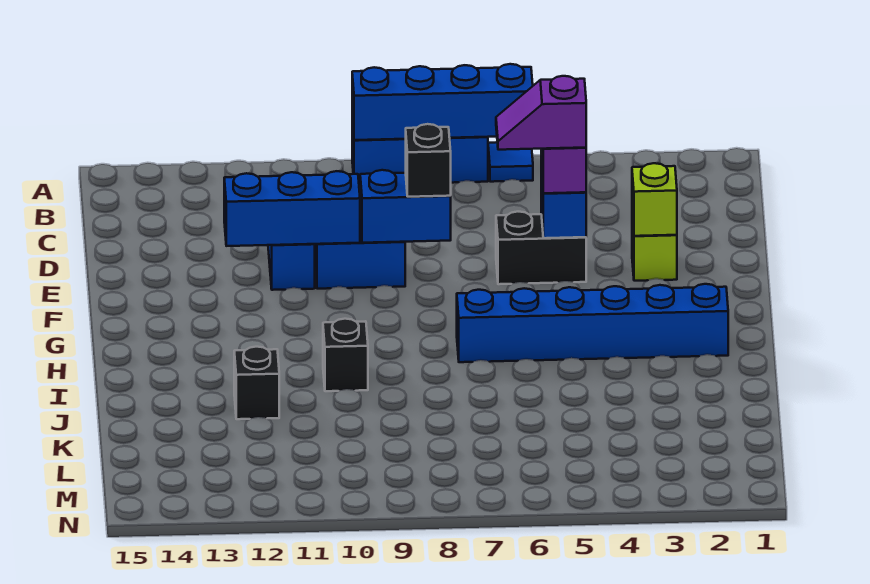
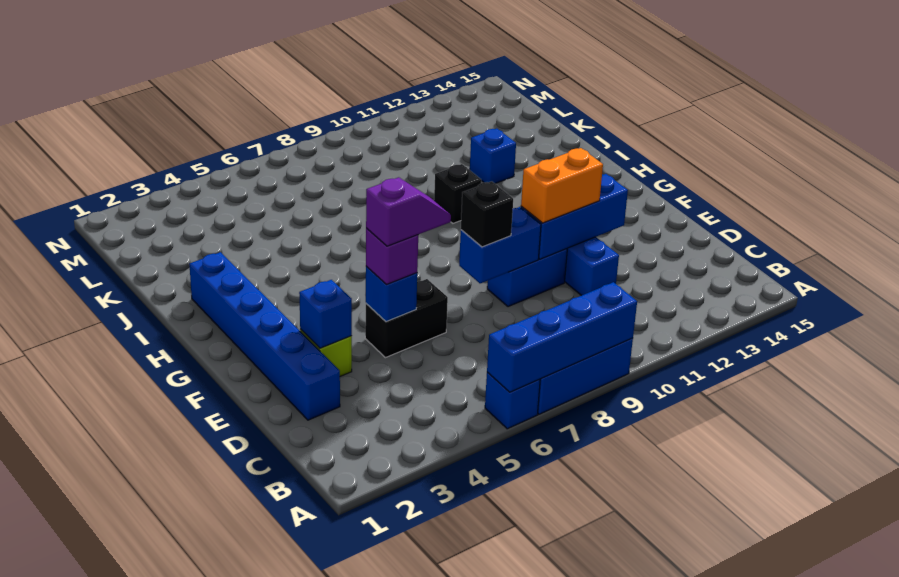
blue 1x1 tile [488,142,533,182] -> blue 1x1 brick [485,372,540,429]
lime 1x1 brick [632,163,677,236] -> blue 1x1 brick [299,280,352,348]
none -> orange 1x2 brick [521,148,603,223]
blue 1x6 brick [457,284,728,362] -> blue 1x6 brick turned to [189,252,340,420]
black 1x1 brick [234,347,279,419] -> blue 1x1 brick [470,128,516,183]

